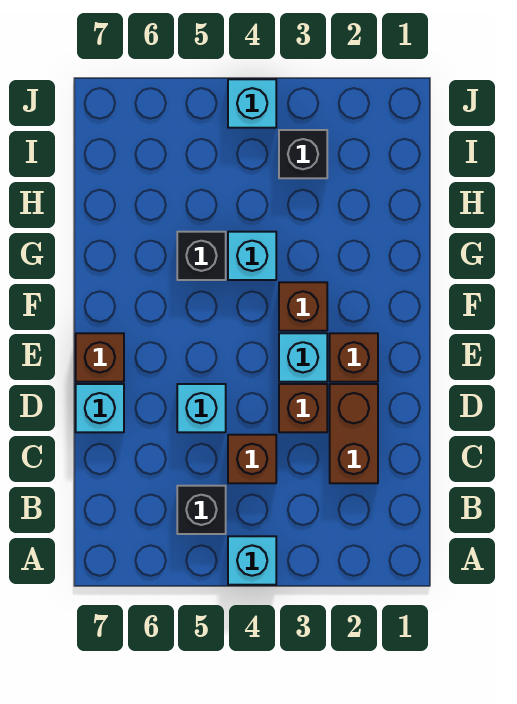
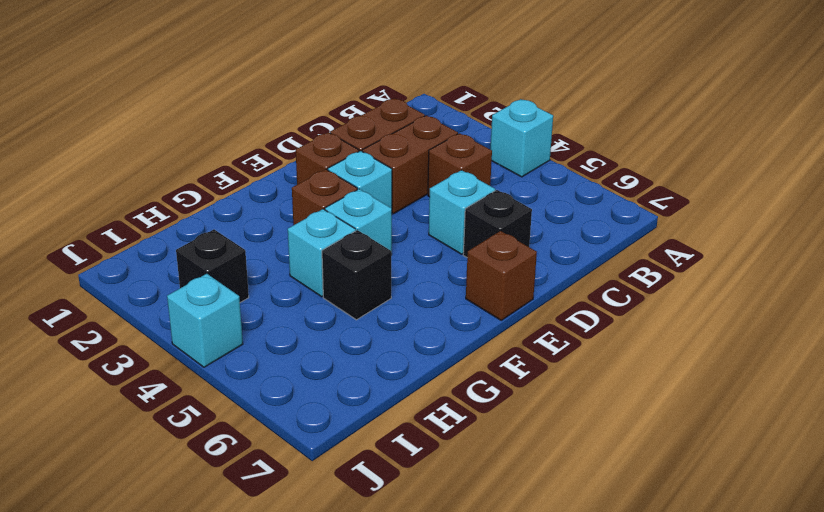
black 1x1 brick [177,486,226,534] -> black 1x1 brick moved to [463,190,532,257]
brown 1x1 brick [279,384,327,432] -> brown 1x2 brick [362,116,458,214]
cyan 1x1 brick [76,384,124,432] -> cyan 1x1 brick moved to [325,189,392,255]

